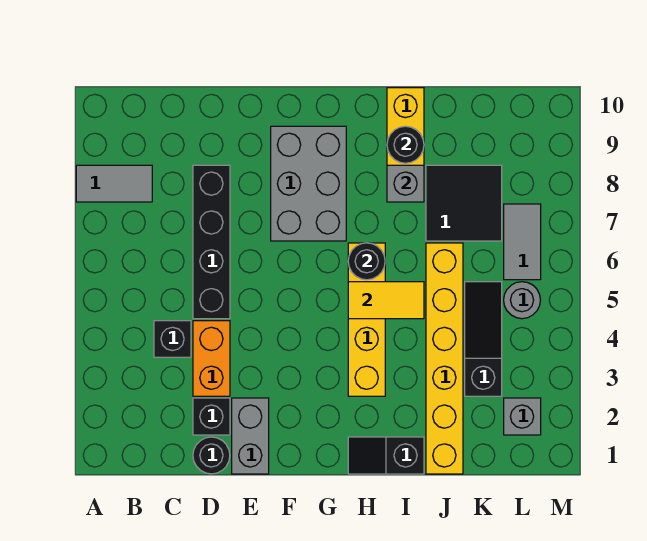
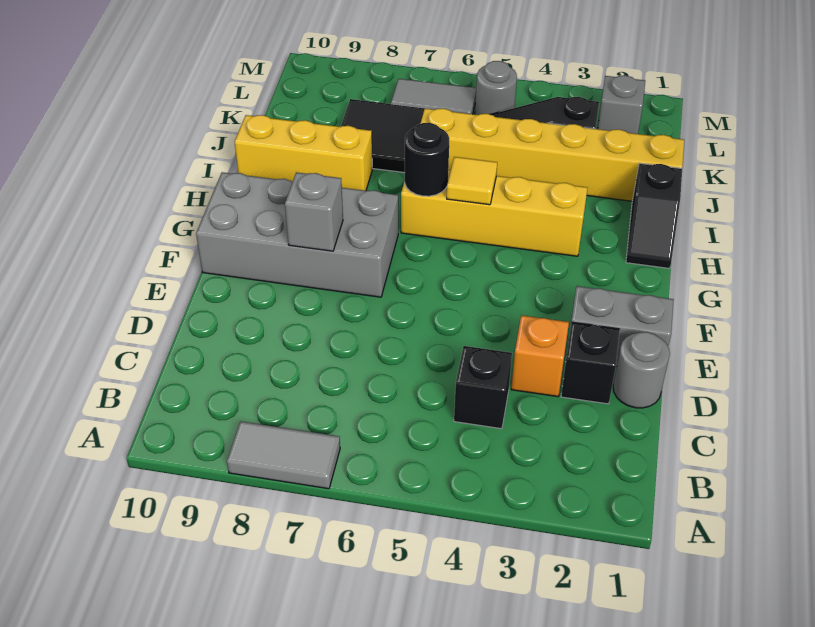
grey 1x2 tile [76,165,152,202] -> grey 1x2 tile turned to [227,421,340,489]
black 1x1 round brick [193,437,230,474] -> grey 1x1 round brick [613,332,670,408]
orange 1x2 brick [193,321,230,396] -> orange 1x1 brick [511,315,569,397]
black 1x4 brick [193,165,230,319] -> none
grey 2x3 brick [271,126,346,241] -> grey 2x4 brick [196,172,398,297]
yellow 1x2 tile [348,282,424,319] -> yellow 1x1 tile [447,157,497,205]
grey 1x1 brick [387,165,424,202] -> grey 1x1 brick moved to [285,172,343,251]
black 1x1 round brick [387,126,424,163] -> none

